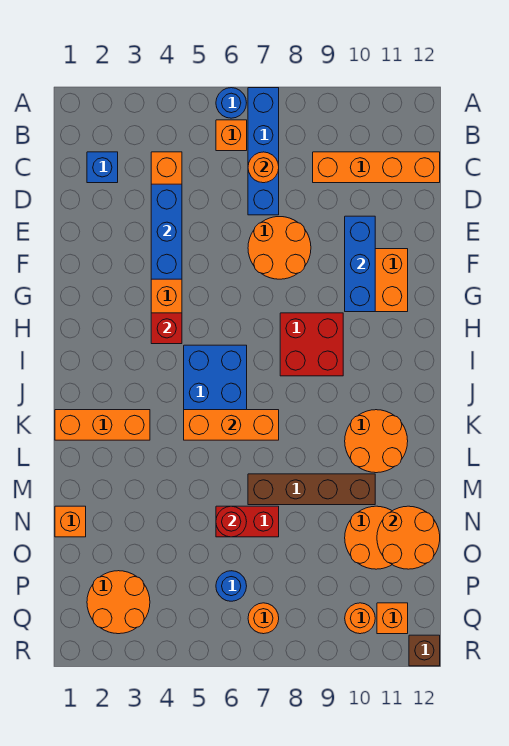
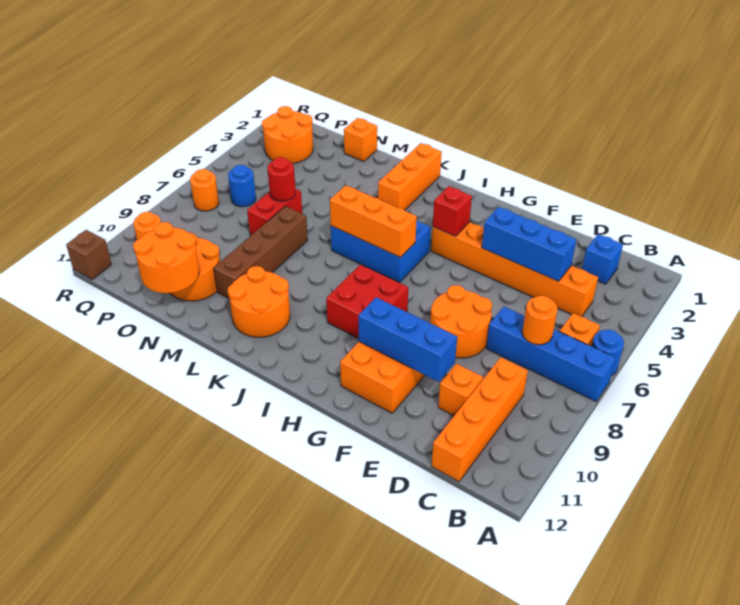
orange 1x3 brick [184,410,279,440] -> orange 1x3 brick turned to [330,185,417,257]
orange 1x1 brick [377,603,408,634] -> orange 1x1 brick moved to [438,364,483,416]

